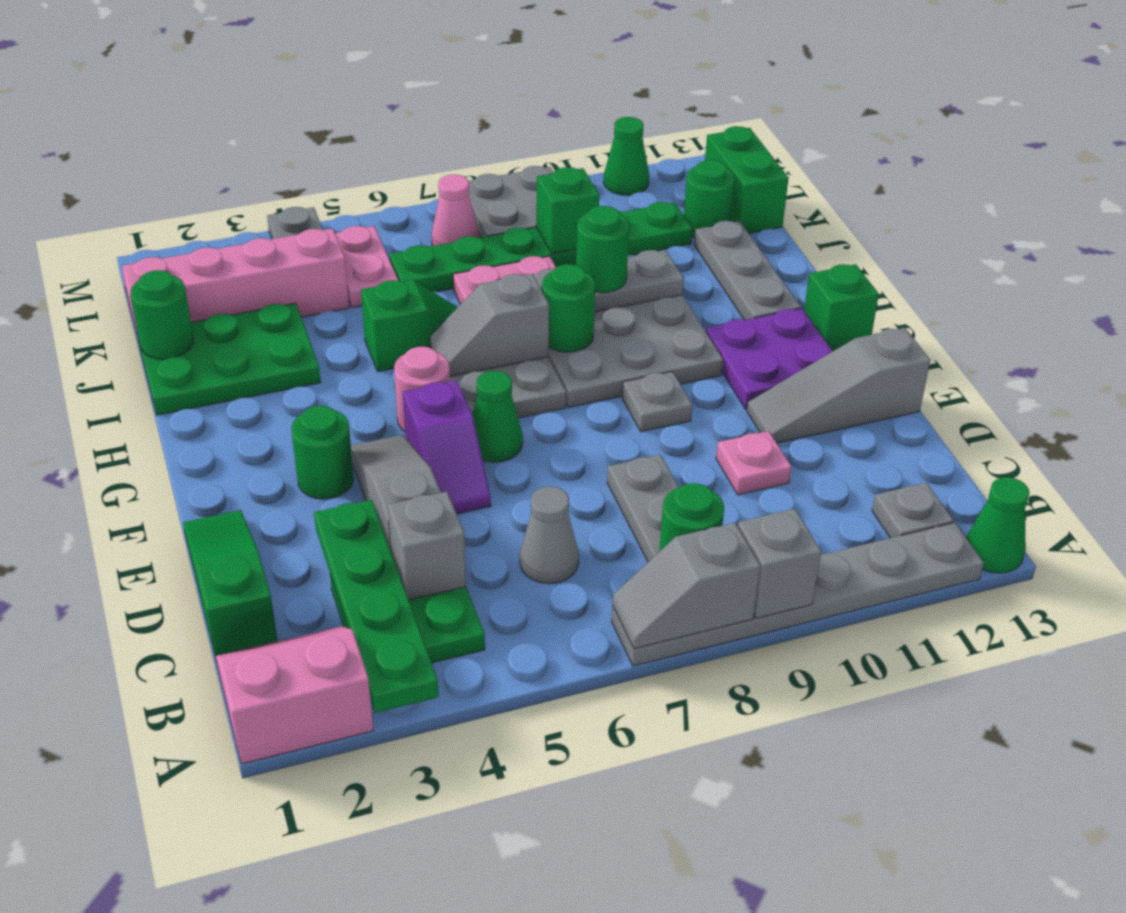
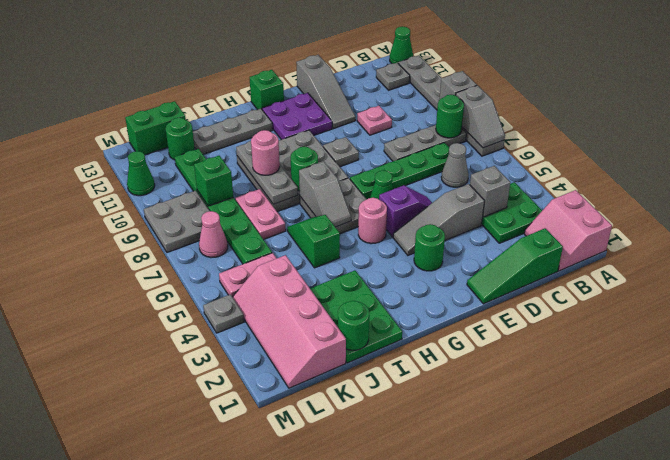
green 1x4 plate [314,500,439,713] -> green 1x4 plate moved to [350,143,449,199]
green 1x1 round brick [576,206,629,293] -> pink 1x1 round brick [251,130,280,175]

